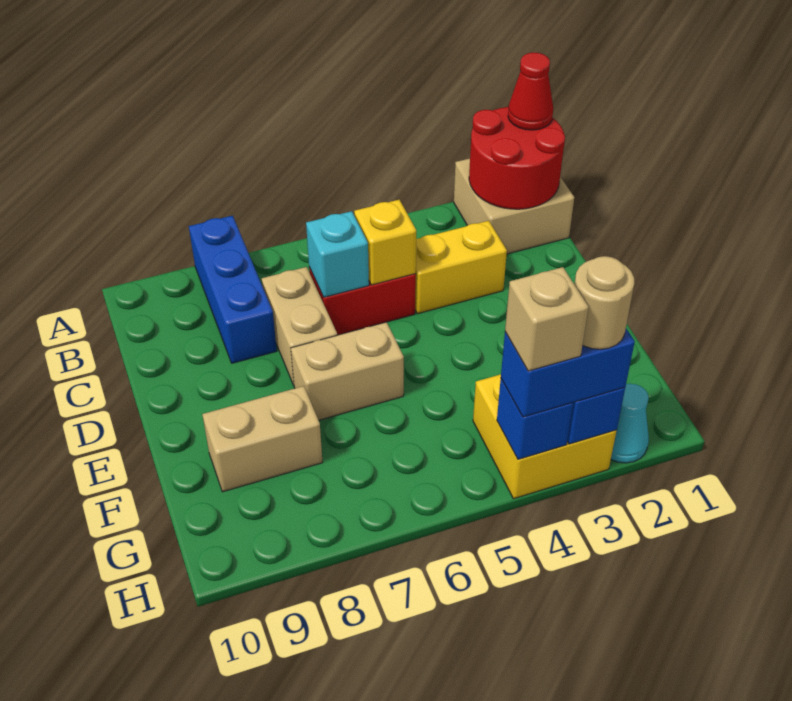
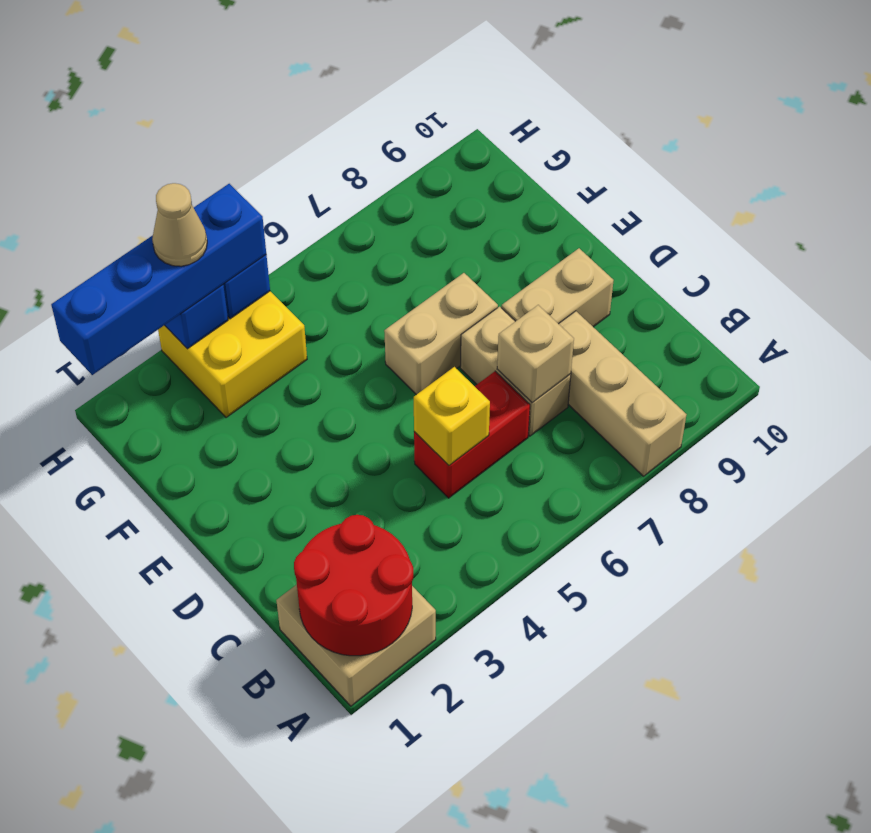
red 1x1 cone [508,53,553,130] -> none
blue 1x3 brick [189,216,277,363] -> tan 1x3 brick [559,311,686,476]
yellow 1x2 brick [415,221,507,314] -> none
cyan 1x1 brick [306,211,369,297] -> none
tan 1x2 brick [202,386,323,492] -> tan 1x2 brick moved to [501,248,614,327]
cyan 1x1 cone [611,384,649,463] -> none
blue 1x2 brick [501,329,635,417] -> blue 1x4 brick [51,184,266,375]
tan 1x1 round brick [574,256,634,349] -> tan 1x1 cone [152,183,207,266]
tan 1x1 brick [505,267,588,371] -> tan 1x1 brick moved to [497,305,574,403]

